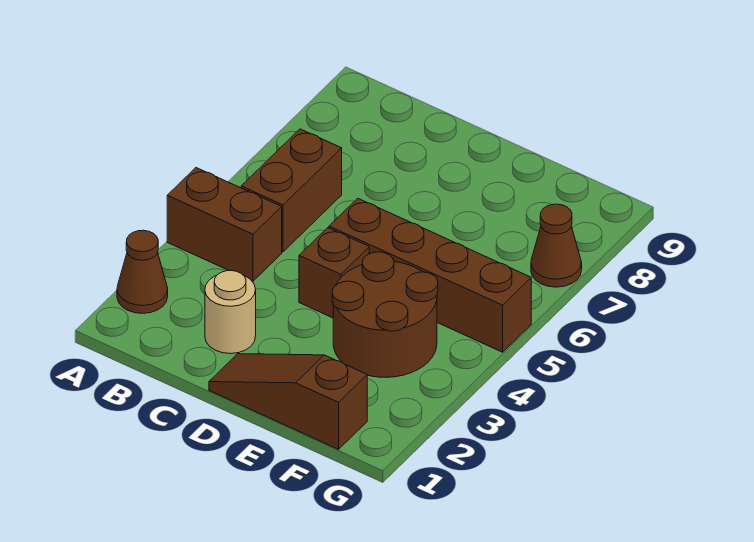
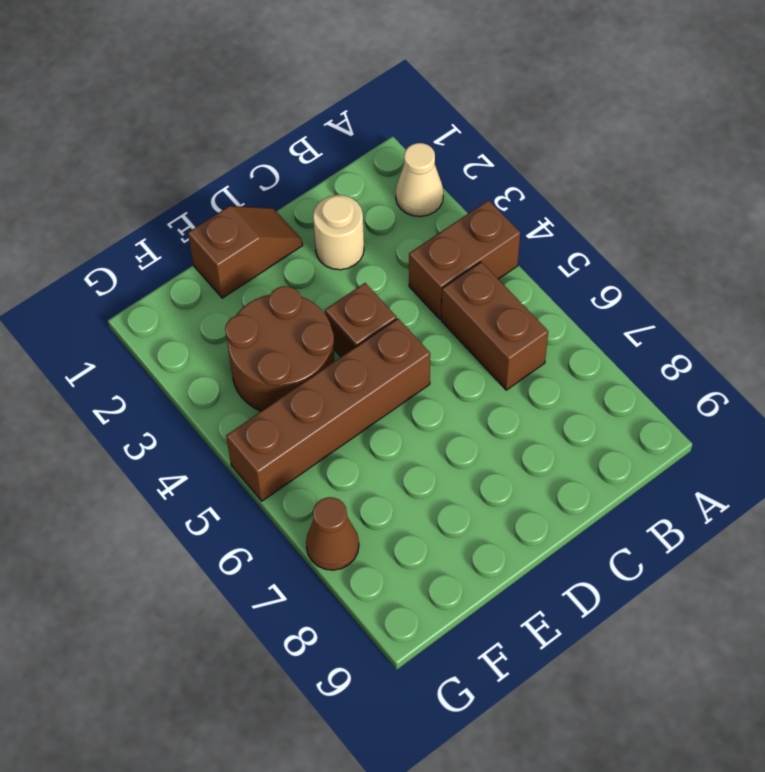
brown 1x1 cone [117,230,168,313] -> tan 1x1 cone [396,143,443,217]
brown 1x3 slope [209,354,367,449] -> brown 1x2 slope [188,206,303,298]

